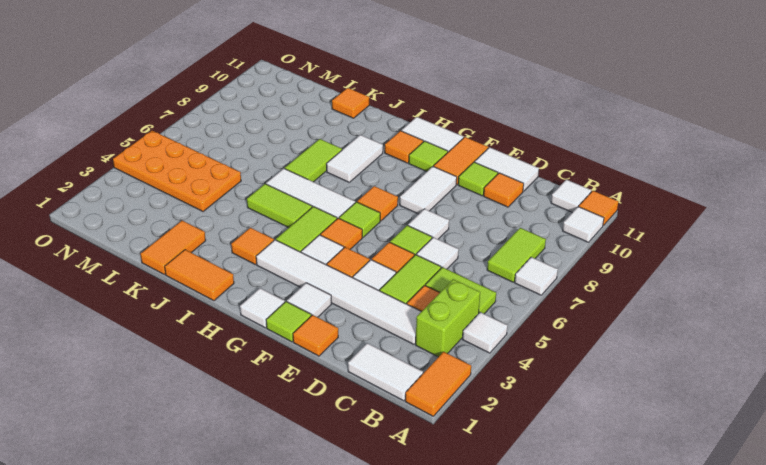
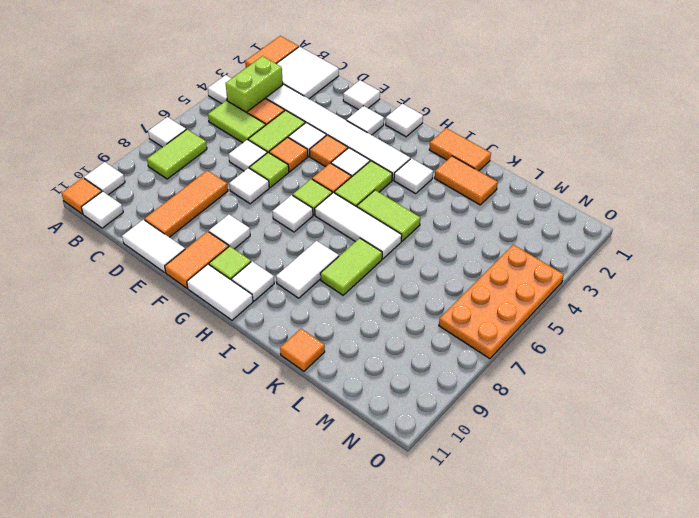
white 1x2 tile [348,343,423,401] -> white 2x2 tile [276,47,339,99]
orange 1x1 tile [484,173,524,207] -> orange 1x3 tile [145,170,228,237]
orange 1x1 tile [293,315,338,356] -> white 1x1 tile [343,80,380,110]
lime 1x1 tile [458,162,498,196] -> none
lime 1x1 tile [266,302,311,342] -> none
white 1x2 tile [400,166,457,214] -> white 1x1 tile [209,214,250,249]
orange 1x1 tile [357,186,398,221] -> white 1x1 tile [272,195,313,232]
orange 1x1 tile [385,131,423,163] -> white 1x1 tile [232,261,274,301]
orange 1x1 tile [231,228,274,264] -> white 1x1 tile [394,158,433,194]
orange 1x2 tile [141,220,206,275] -> orange 1x2 tile turned to [435,156,498,205]
orange 2x4 plate [113,131,241,212] -> orange 2x4 plate turned to [439,245,564,359]

